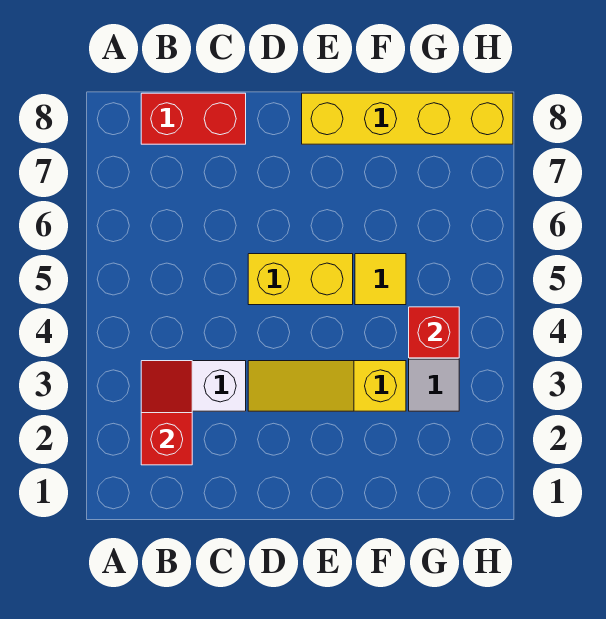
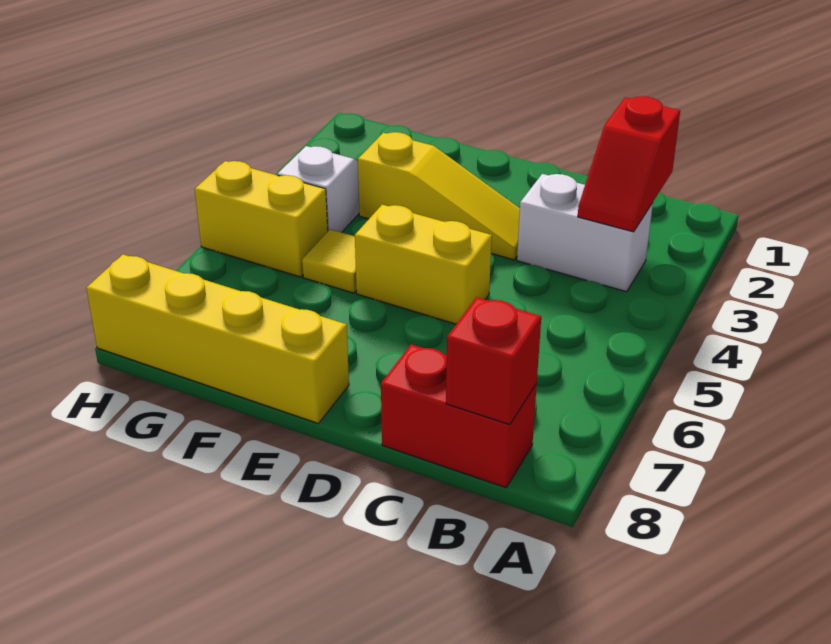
red 1x1 brick [409,307,459,358] -> red 1x1 brick moved to [446,297,541,425]
none -> yellow 1x2 brick [195,161,328,277]

